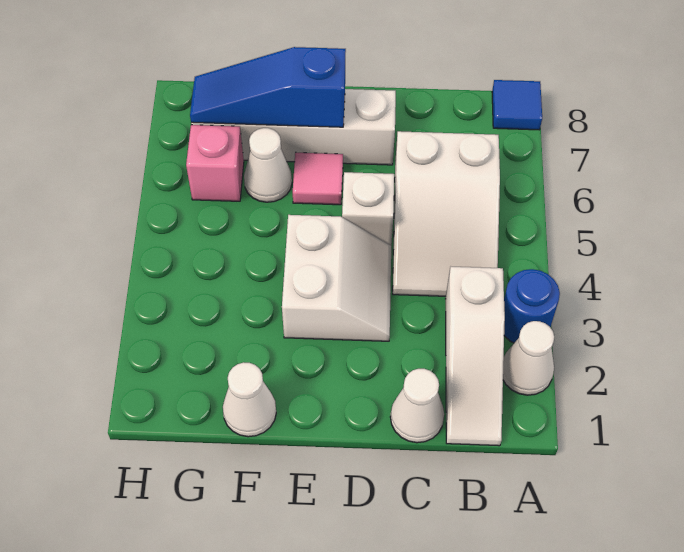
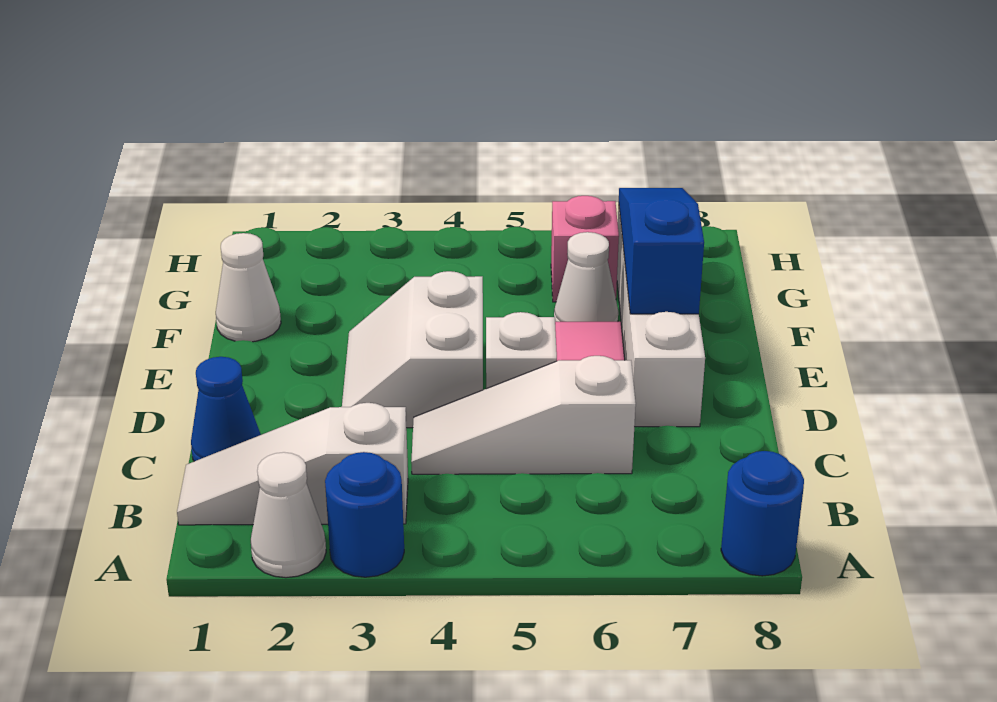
blue 1x1 tile [492,80,542,130] -> blue 1x1 round brick [721,451,804,576]
white 2x3 slope [393,131,500,296] -> white 1x3 slope [411,356,636,474]
white 1x1 cone [390,369,444,443] -> blue 1x1 cone [191,356,261,461]
white 2x2 slope [282,215,391,341] -> white 2x2 slope turned to [342,271,483,428]

